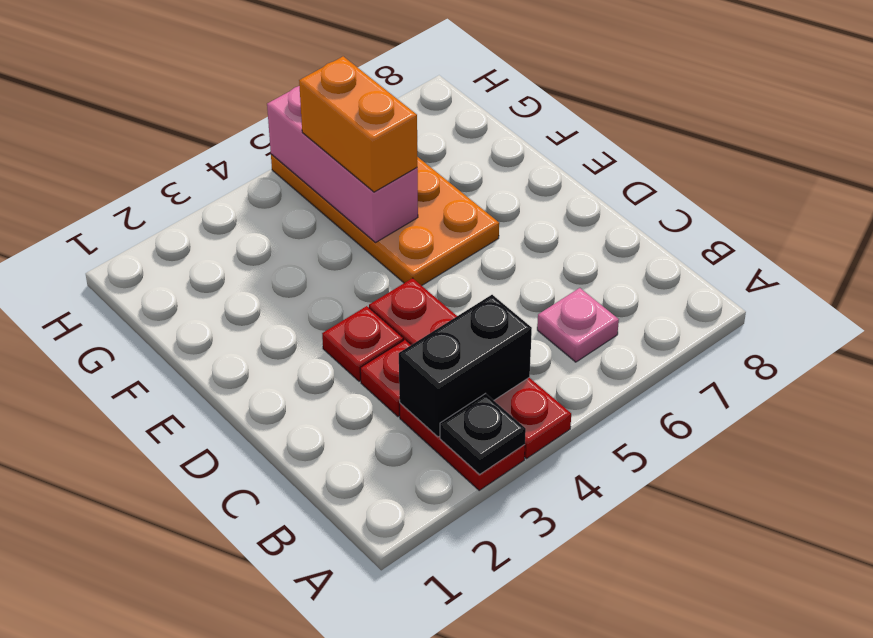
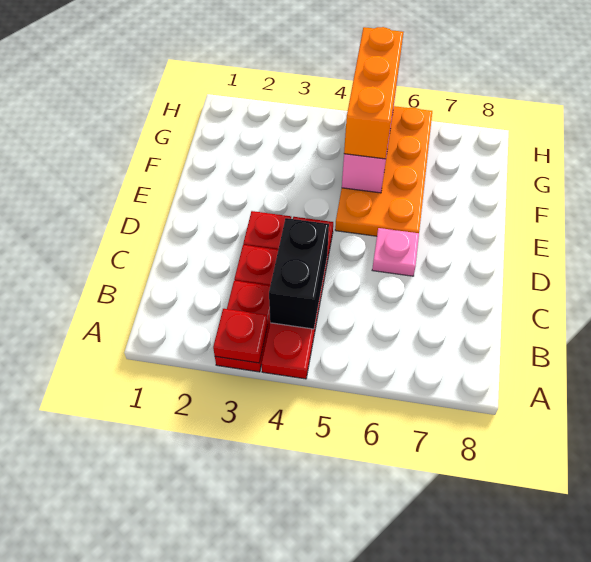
black 1x1 plate [440,394,526,474] -> red 1x1 plate [213,309,268,363]
black 1x2 brick [399,295,532,437] -> black 1x2 brick turned to [269,218,329,329]
pink 1x1 plate [537,288,619,362] -> pink 1x1 plate moved to [372,228,419,276]
orange 1x2 brick [299,56,417,192] -> orange 1x3 brick [344,27,403,159]

